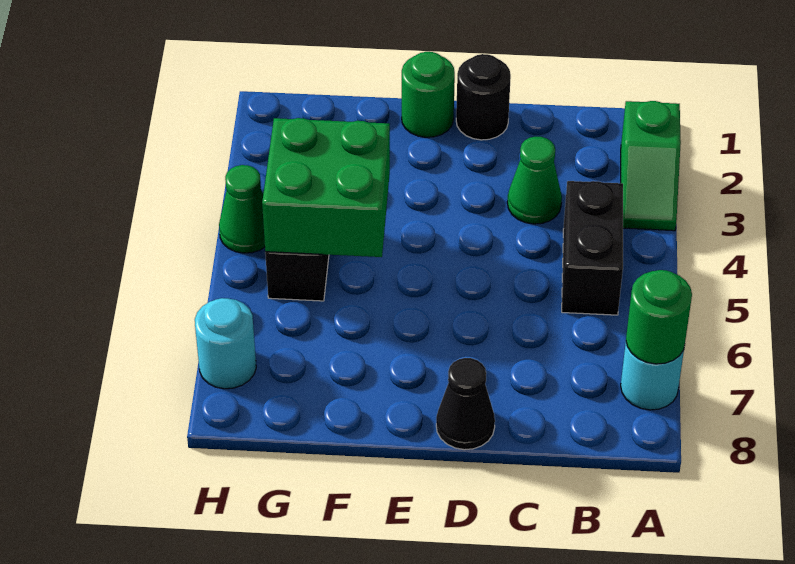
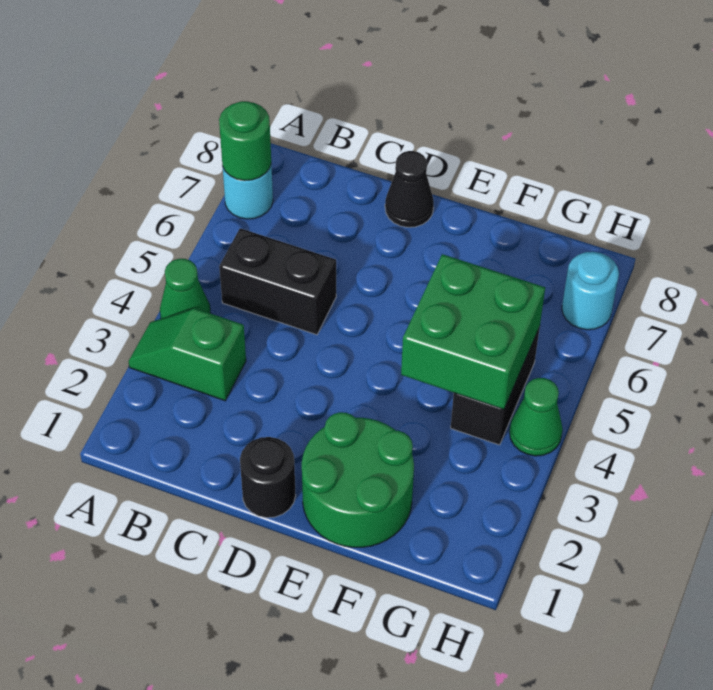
green 1x2 slope [621,101,681,231] -> green 1x2 slope turned to [128,308,246,401]
black 1x2 brick [562,181,623,315] -> black 1x2 brick turned to [219,228,336,335]
green 1x1 cone [507,137,562,224] -> green 1x1 cone moved to [160,259,210,319]
green 1x1 round brick [402,52,455,137] -> green 2x2 round brick [302,412,414,547]

